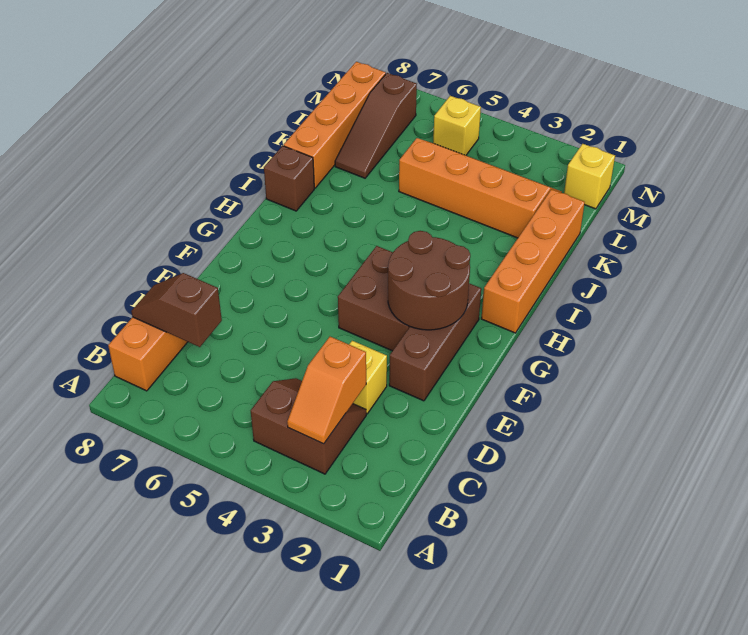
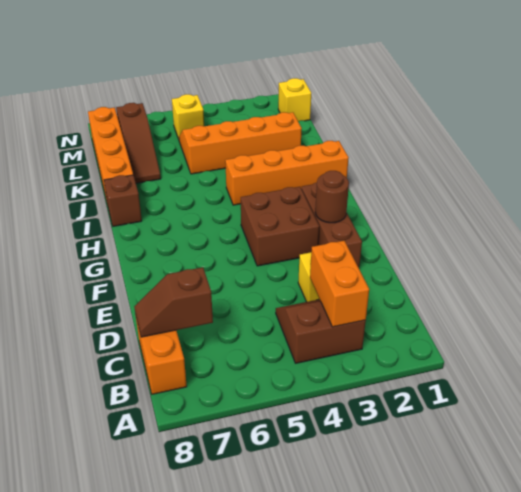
orange 1x2 slope [287,337,366,444] -> orange 1x2 brick [310,240,369,327]
brown 2x2 round brick [388,231,470,330] -> brown 1x1 round brick [315,171,349,223]
orange 1x4 brick [481,189,585,333] -> orange 1x4 brick turned to [225,141,349,205]

